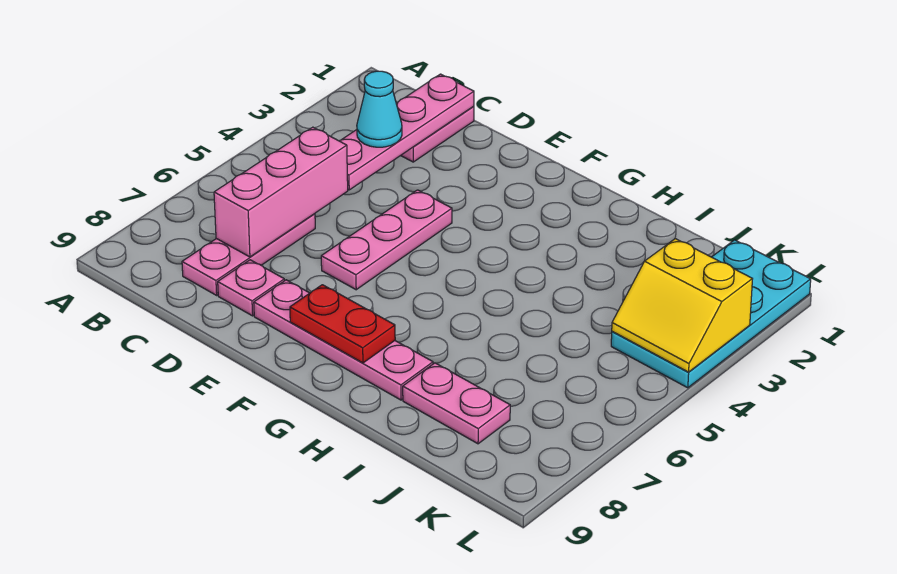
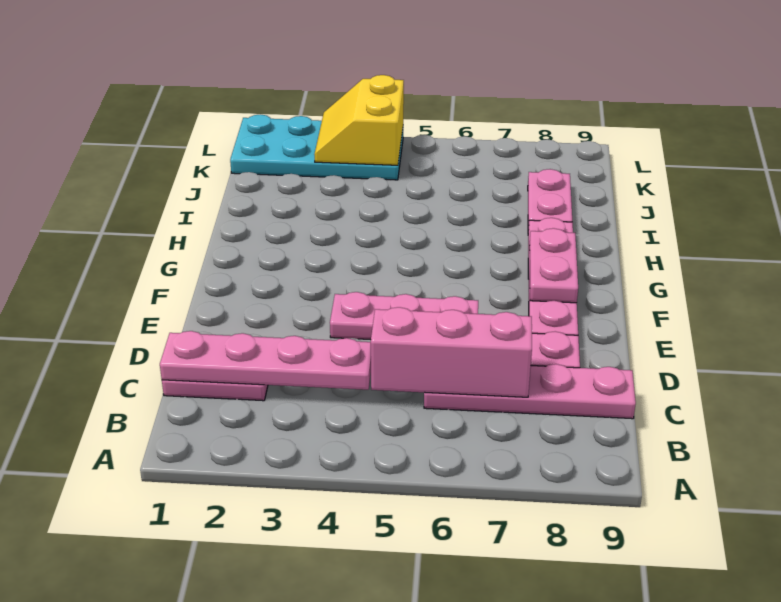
cyan 1x1 cone [357,71,402,147] -> none
pink 1x3 plate [182,214,315,295] -> pink 1x4 plate [424,364,636,419]
red 1x2 plate [290,285,395,363] -> pink 1x2 plate [529,228,578,303]
yellow 2x2 slope [612,239,752,372] -> yellow 2x2 slope turned to [314,75,404,165]

